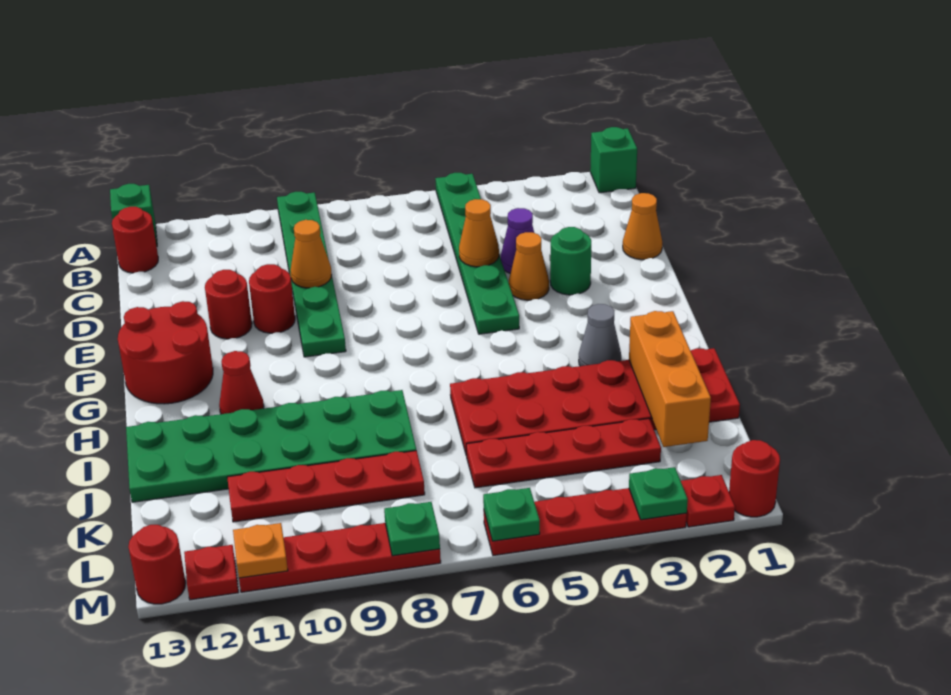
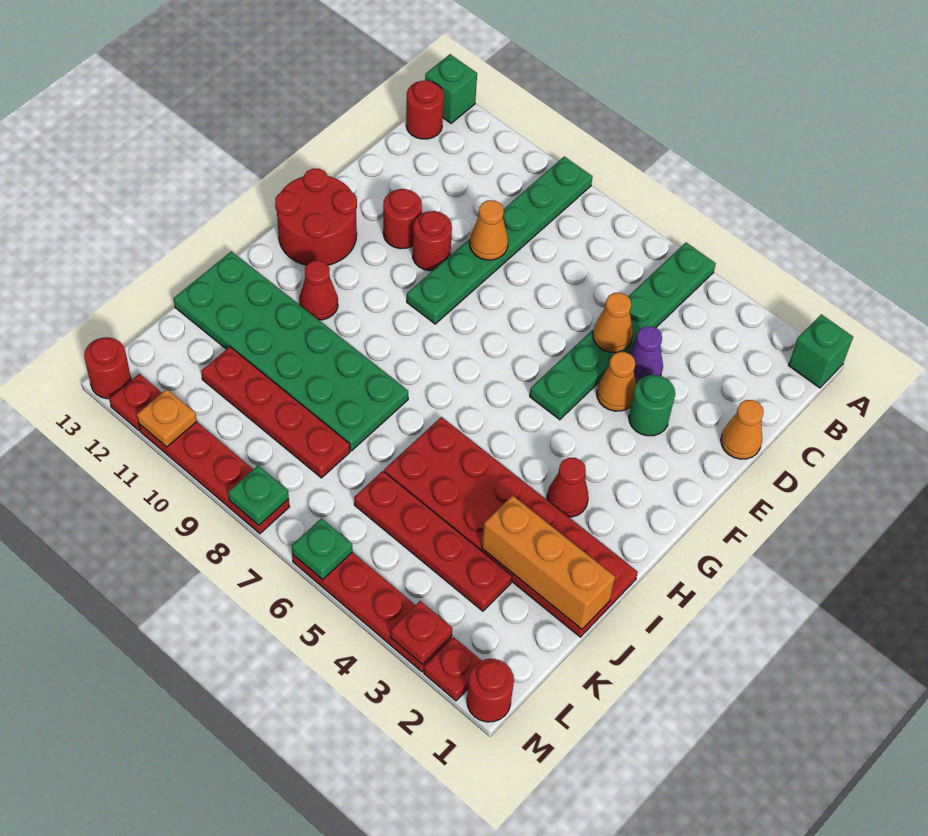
grey 1x1 cone [579,304,621,366] -> red 1x1 cone [547,458,589,517]
orange 1x3 brick [629,311,711,447] -> orange 1x3 brick turned to [482,495,615,629]
green 1x1 plate [629,467,688,520] -> red 1x1 plate [390,601,452,665]

